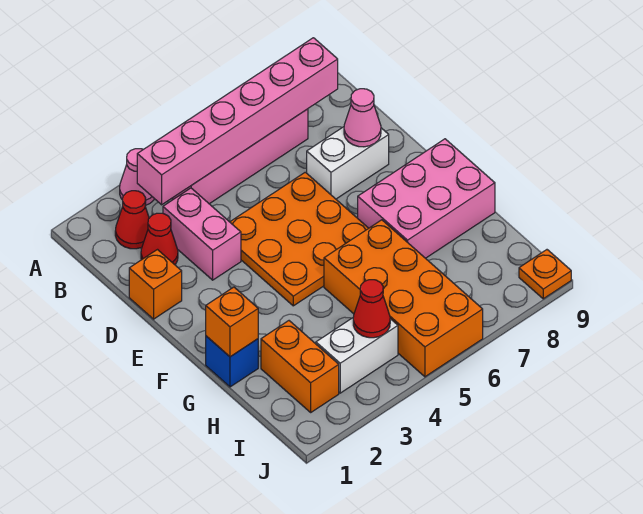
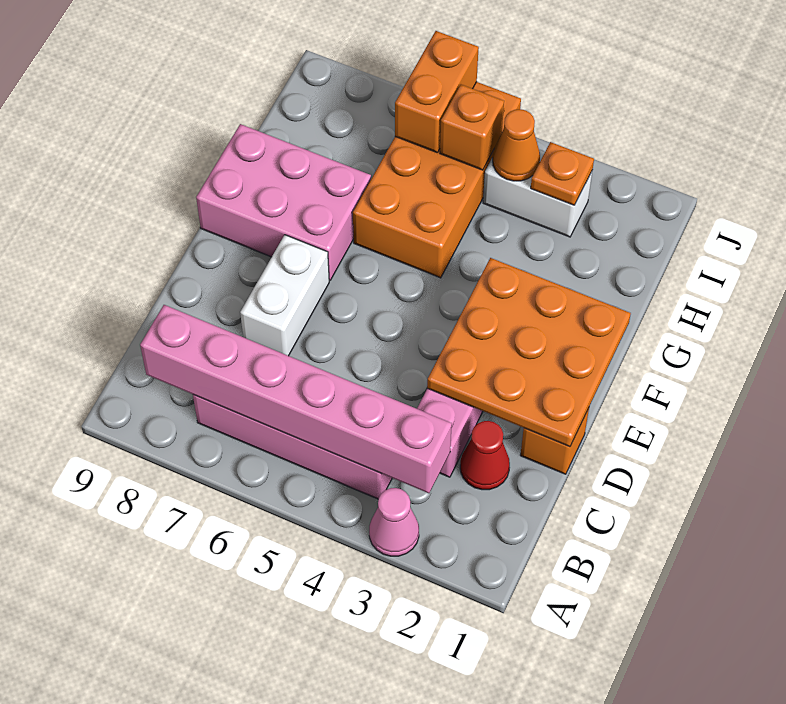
red 1x1 cone [115,191,149,249] -> none
orange 3x3 plate [230,172,369,306] -> orange 3x3 plate moved to [427,258,631,447]
white 1x2 brick [307,127,389,199] -> white 1x2 brick turned to [240,235,329,356]
pink 1x1 cone [344,89,381,147] -> none
blue 1x1 brick [206,336,258,387] -> none
orange 1x1 brick [206,287,258,357] -> orange 1x1 brick moved to [440,85,504,170]
orange 1x2 brick [261,321,339,412] -> orange 1x2 brick moved to [395,31,479,153]
red 1x1 cone [353,280,390,338] -> orange 1x1 cone [493,109,540,181]
orange 1x1 plate [519,250,571,299] -> orange 1x1 plate moved to [531,142,594,205]

